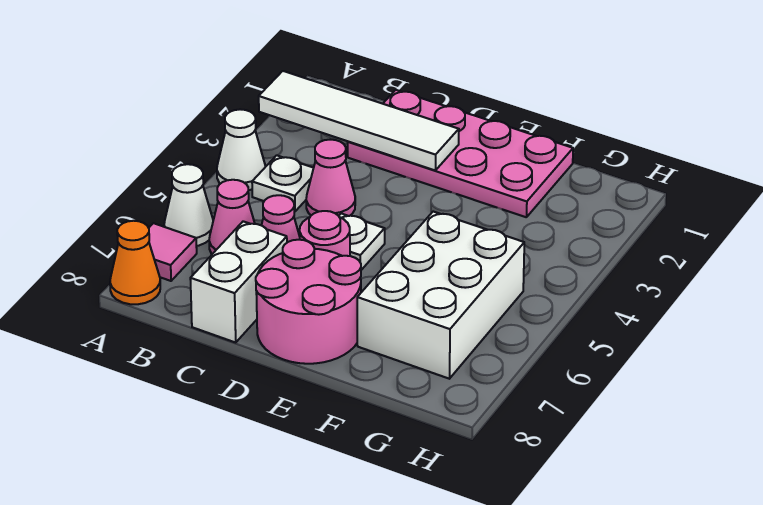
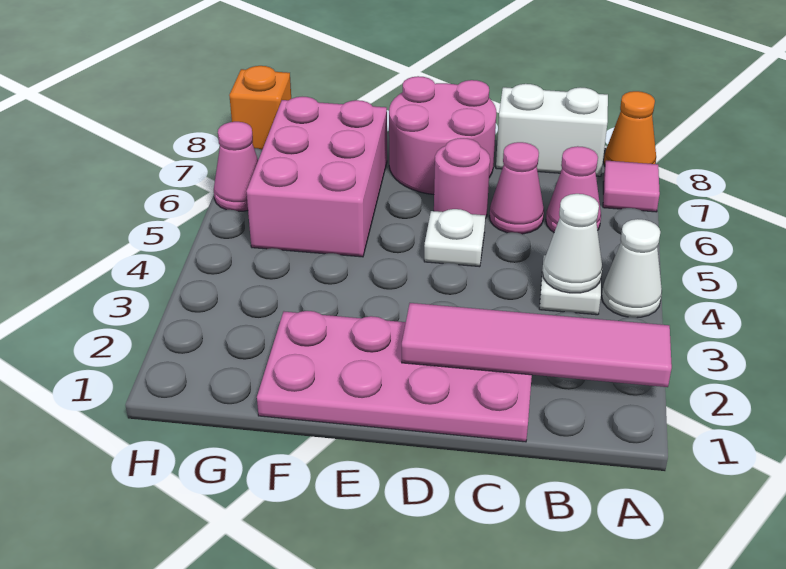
white 1x4 tile [259,71,459,170] -> pink 1x4 tile [402,303,672,387]
white 1x1 cone [164,164,213,246] -> white 1x1 cone moved to [543,194,602,293]
pink 1x1 cone [306,140,355,216] -> pink 1x1 cone moved to [214,122,258,211]
white 1x2 brick [190,221,287,342] -> white 1x2 brick turned to [496,84,608,176]
white 2x3 brick [357,212,524,379] -> pink 2x3 brick [246,97,387,257]
none -> orange 1x1 brick [229,66,291,150]

